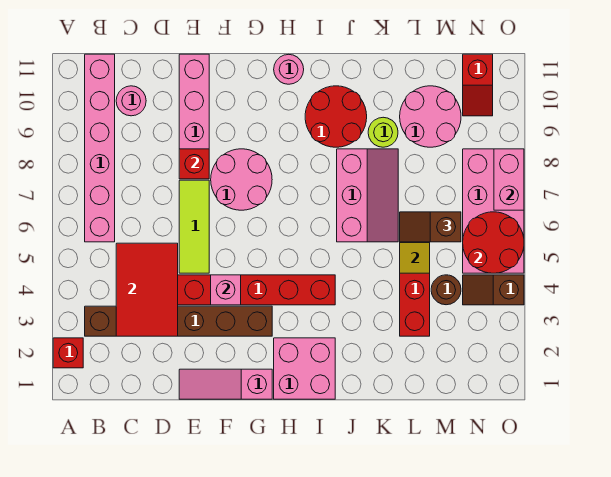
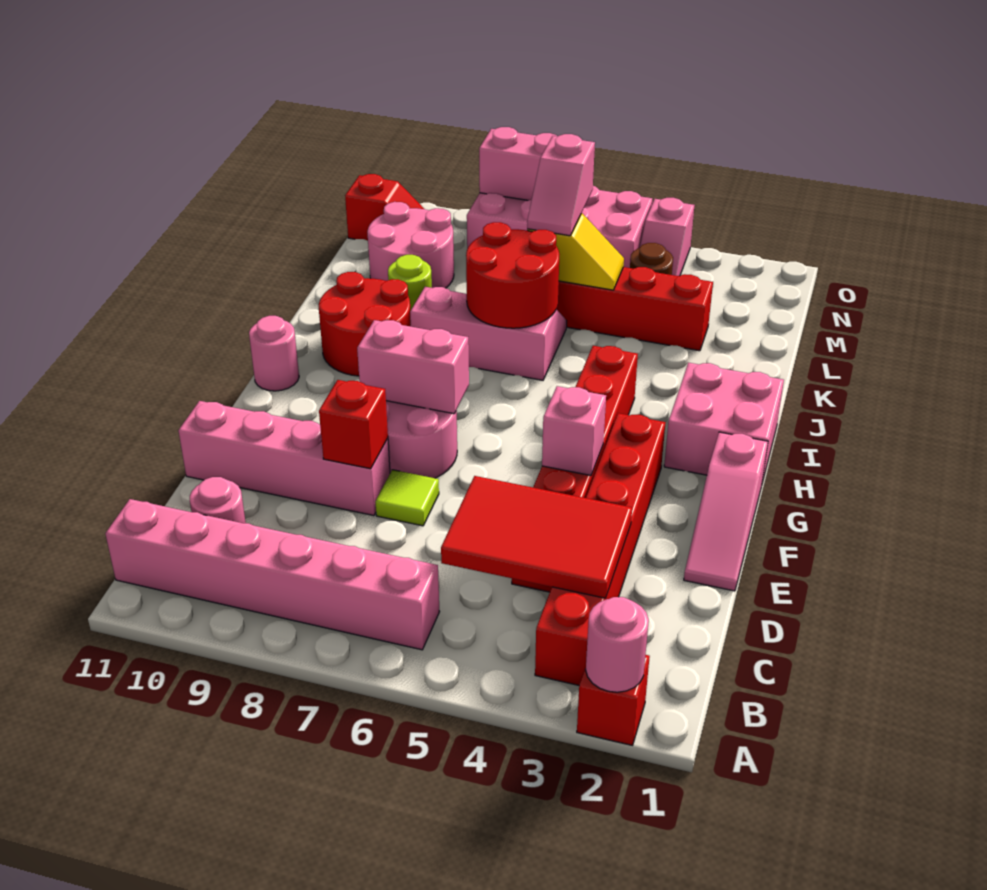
none -> pink 1x1 round brick [586,597,649,692]
brown 1x6 brick [85,306,272,336] -> red 1x6 brick [535,413,666,685]
lime 1x3 tile [179,180,209,273] -> lime 1x1 tile [375,470,439,526]
none -> pink 1x2 brick [357,320,469,414]
brown 1x2 slope [400,212,461,242] -> pink 1x2 slope [527,134,595,236]
brown 1x2 slope [463,275,524,305] -> pink 1x2 slope [640,198,694,276]
red 2x2 round brick [463,212,524,273] -> red 2x2 round brick moved to [466,222,560,328]

